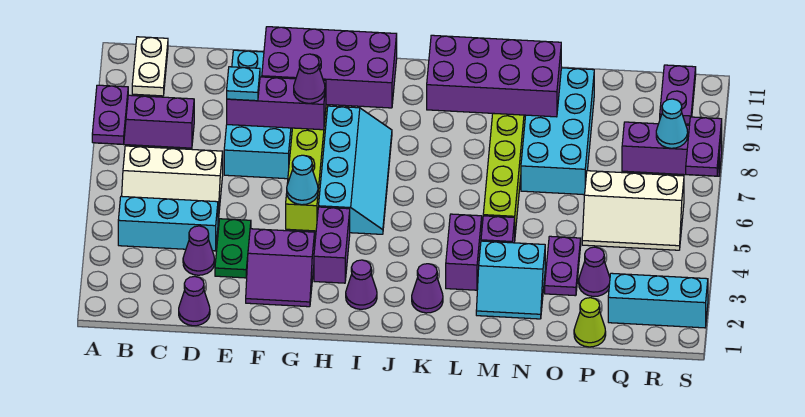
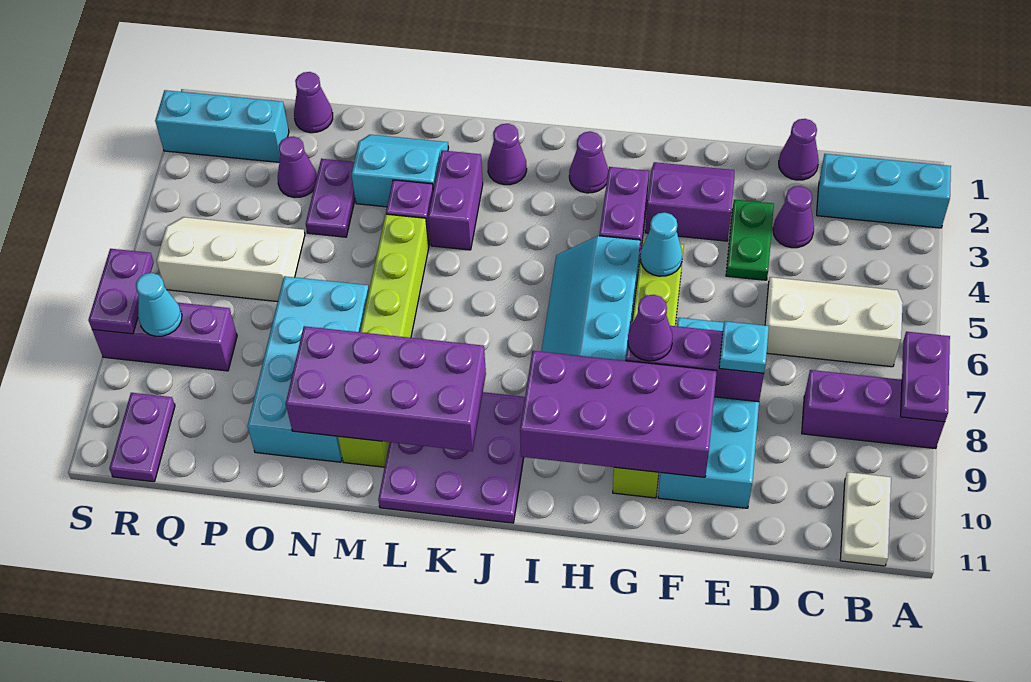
cyan 1x3 brick [118,196,218,251] -> cyan 1x3 brick moved to [817,154,951,228]
none -> purple 3x3 plate [378,392,525,523]
lime 1x1 cone [574,298,606,347] -> purple 1x1 cone [294,72,333,133]

